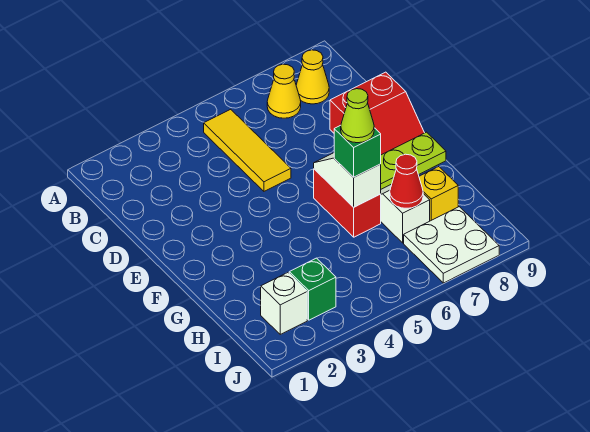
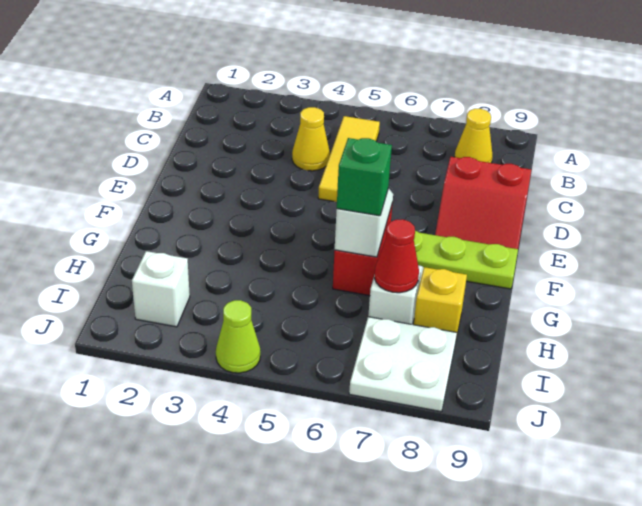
yellow 1x1 cone [267,64,301,118] -> yellow 1x1 cone moved to [292,107,330,171]
lime 1x1 cone [341,89,374,143] -> lime 1x1 cone moved to [216,300,260,373]
green 1x1 brick [289,258,336,320] -> none

